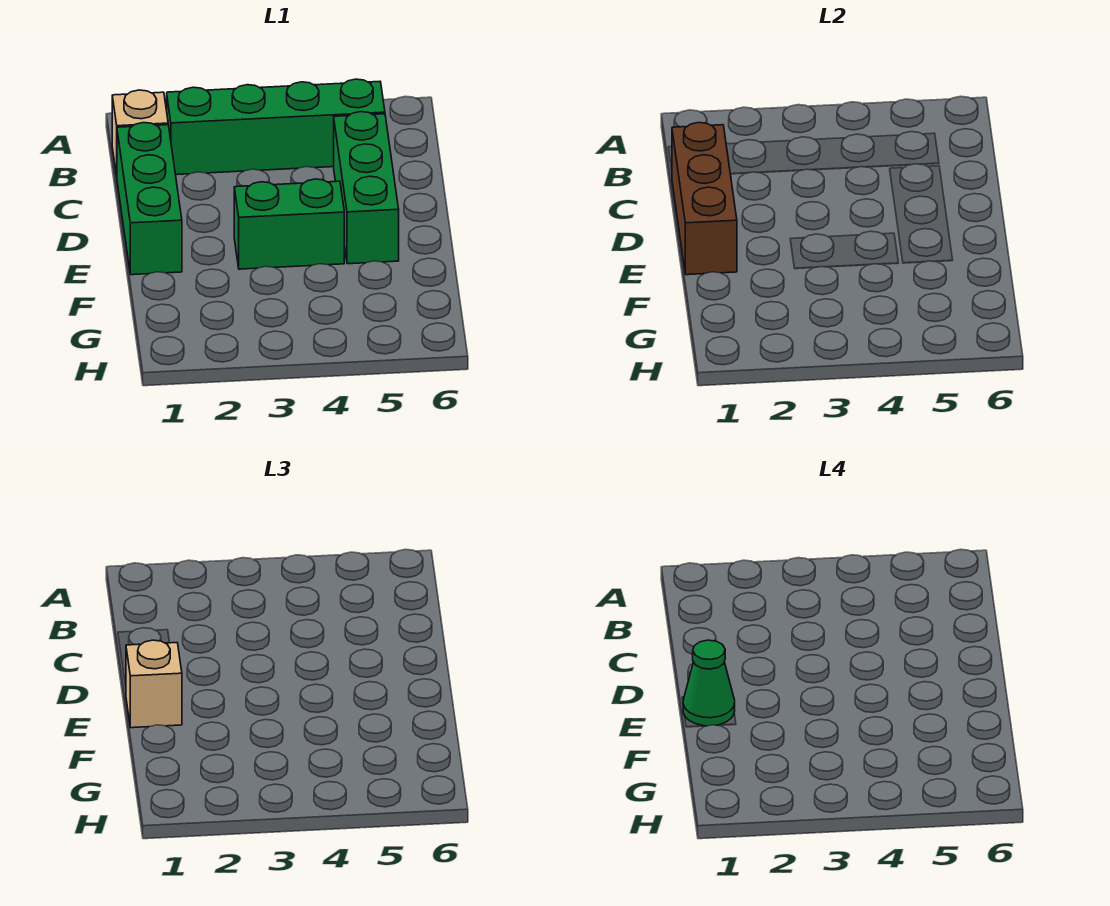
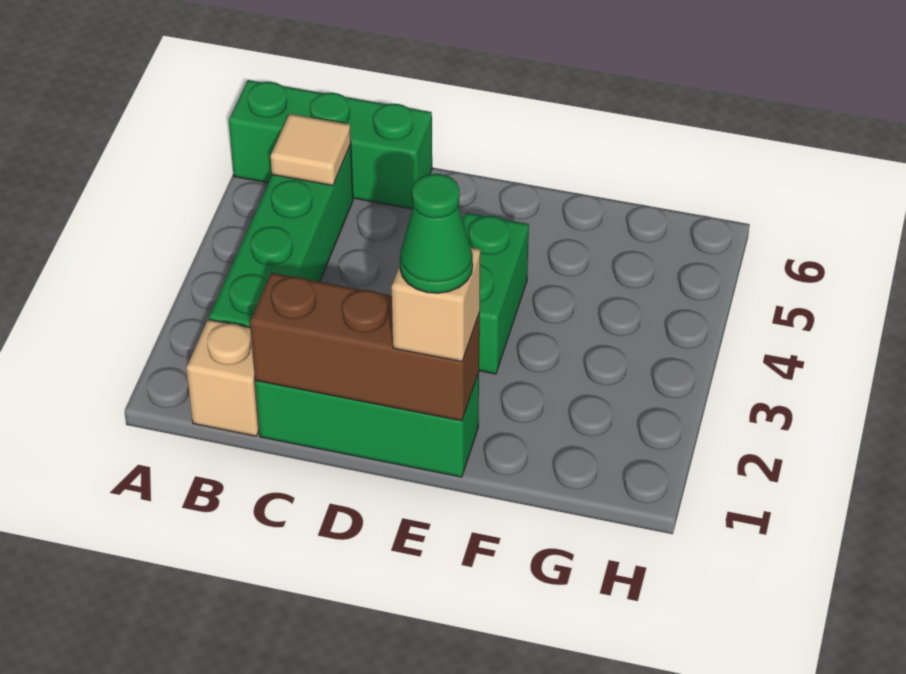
none -> tan 1x1 tile [271,114,351,186]
green 1x3 brick [334,112,399,264] -> green 1x3 brick moved to [229,80,432,209]

